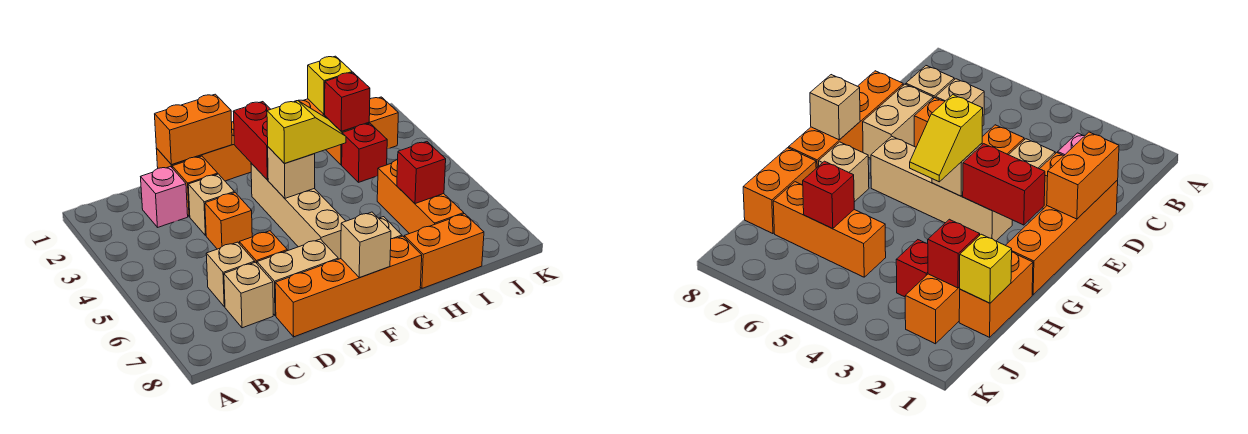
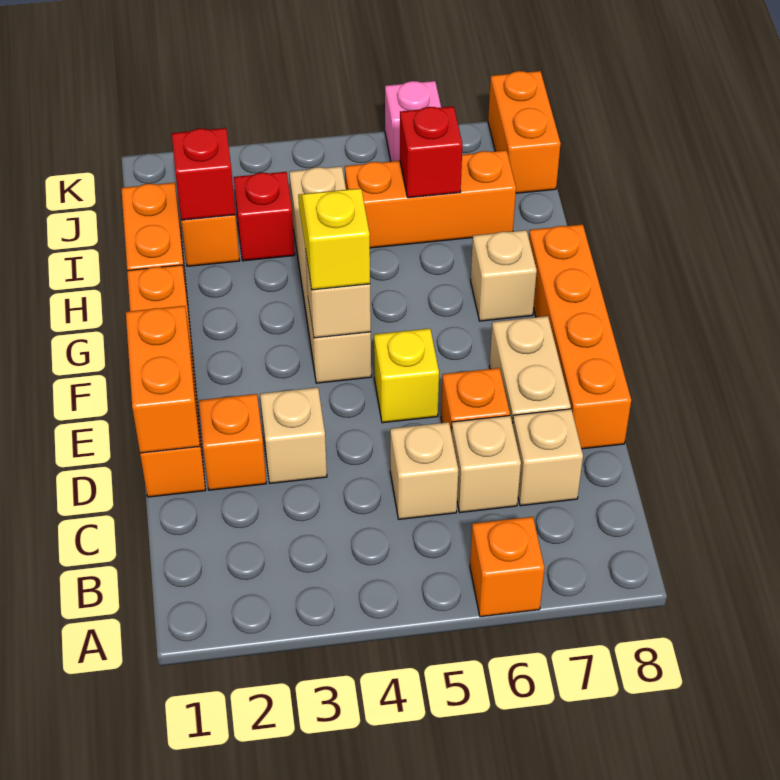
pink 1x1 brick [141,166,188,227] -> pink 1x1 brick moved to [385,81,441,161]
orange 1x1 brick [205,193,252,249] -> orange 1x1 brick moved to [470,517,544,617]
red 1x2 brick [233,102,271,180] -> none
tan 1x4 brick [251,163,345,259] -> tan 1x4 brick turned to [289,166,371,383]
tan 1x1 brick [341,212,391,278] -> tan 1x1 brick moved to [390,422,458,519]
orange 1x2 brick [404,214,484,288] -> orange 1x2 brick moved to [488,71,561,193]
yellow 1x1 brick [308,56,352,114] -> yellow 1x1 brick moved to [374,329,439,423]

